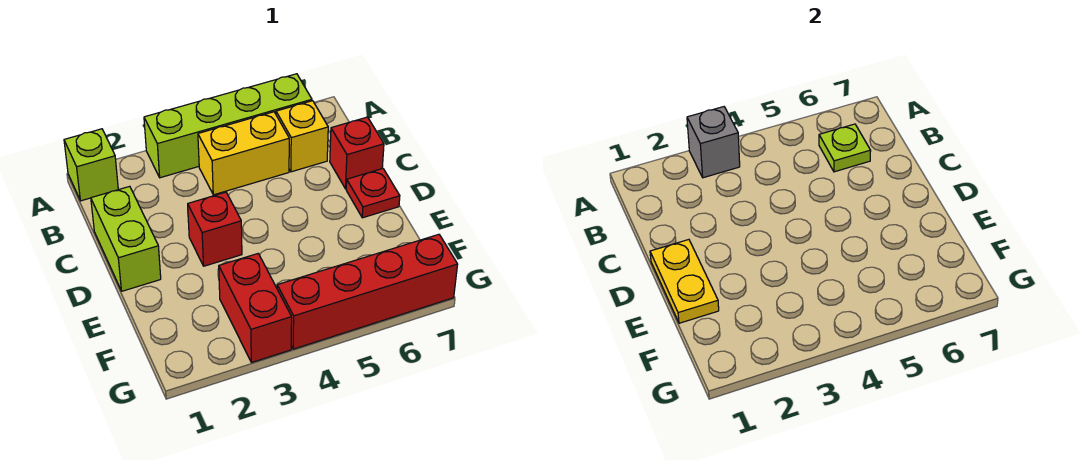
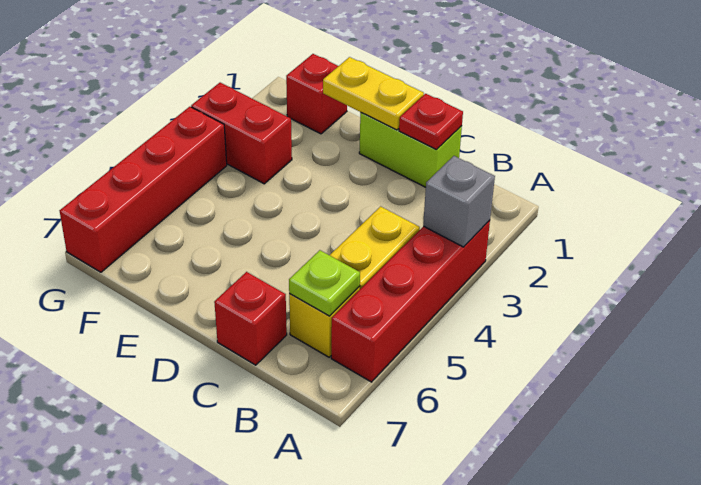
lime 1x1 brick [64,129,118,201] -> none
lime 1x4 brick [144,74,312,178] -> red 1x4 brick [331,220,490,382]
red 1x1 brick [188,192,242,266] -> red 1x1 brick moved to [286,54,347,134]
red 1x1 plate [346,168,400,218] -> red 1x1 plate moved to [399,94,463,150]

